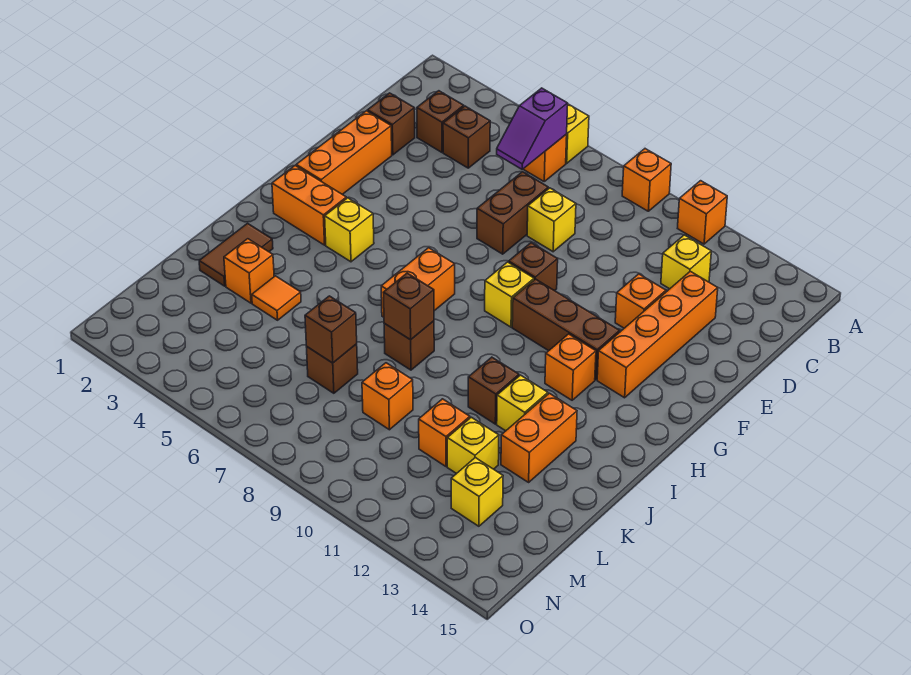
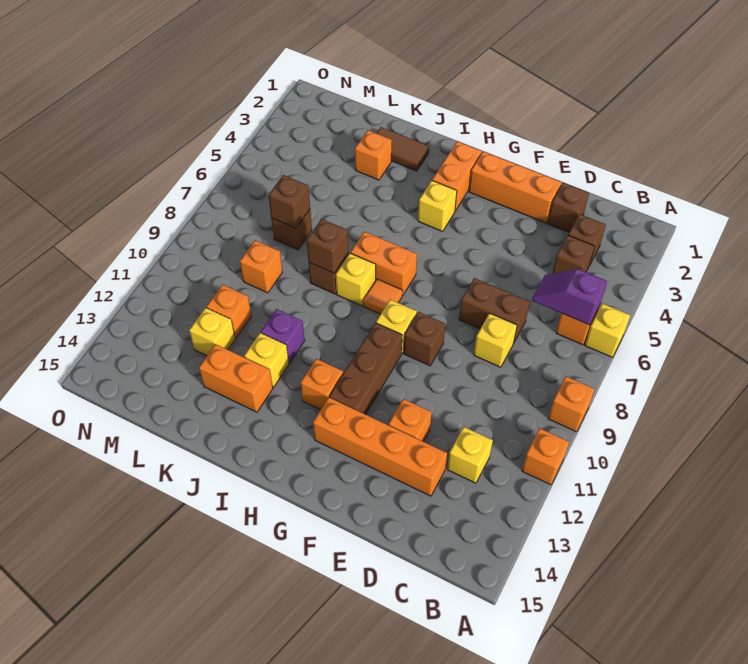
brown 1x1 brick [468,357,519,424] -> purple 1x1 brick [261,309,305,363]
orange 1x1 tile [252,276,301,320] -> orange 1x1 tile moved to [363,279,403,314]
yellow 1x1 brick [451,458,503,526] -> yellow 1x1 brick moved to [336,253,376,306]

